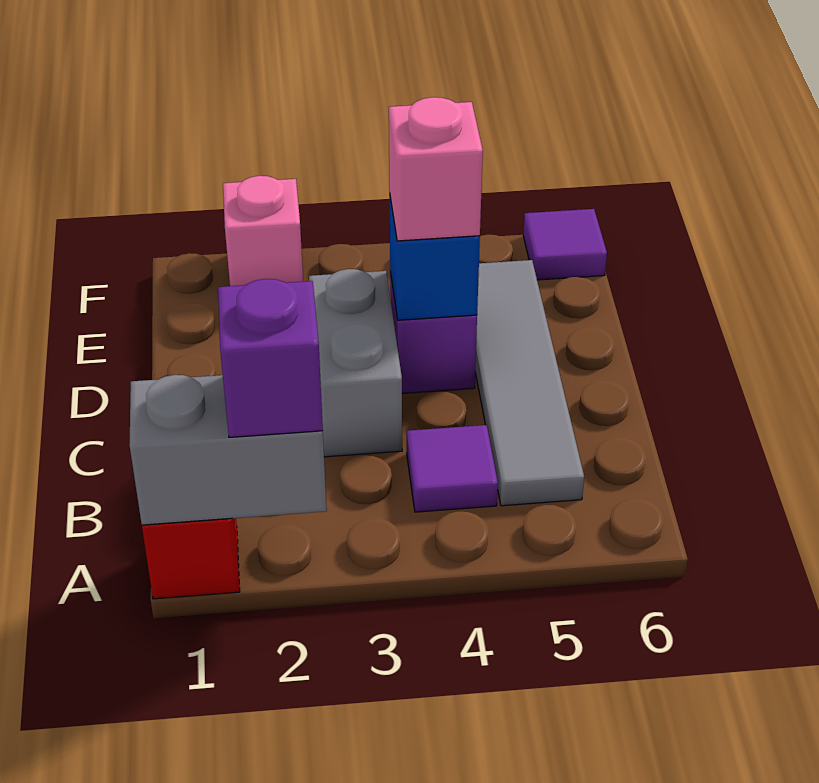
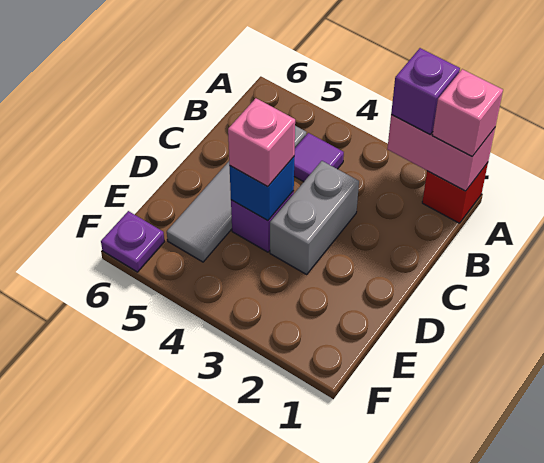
grey 1x2 brick [129,375,327,525] -> pink 1x2 brick [387,114,495,191]
pink 1x1 brick [223,176,303,286] -> pink 1x1 brick moved to [432,69,503,156]
purple 1x1 tile [523,209,607,280] -> purple 1x1 plate [101,211,165,272]

